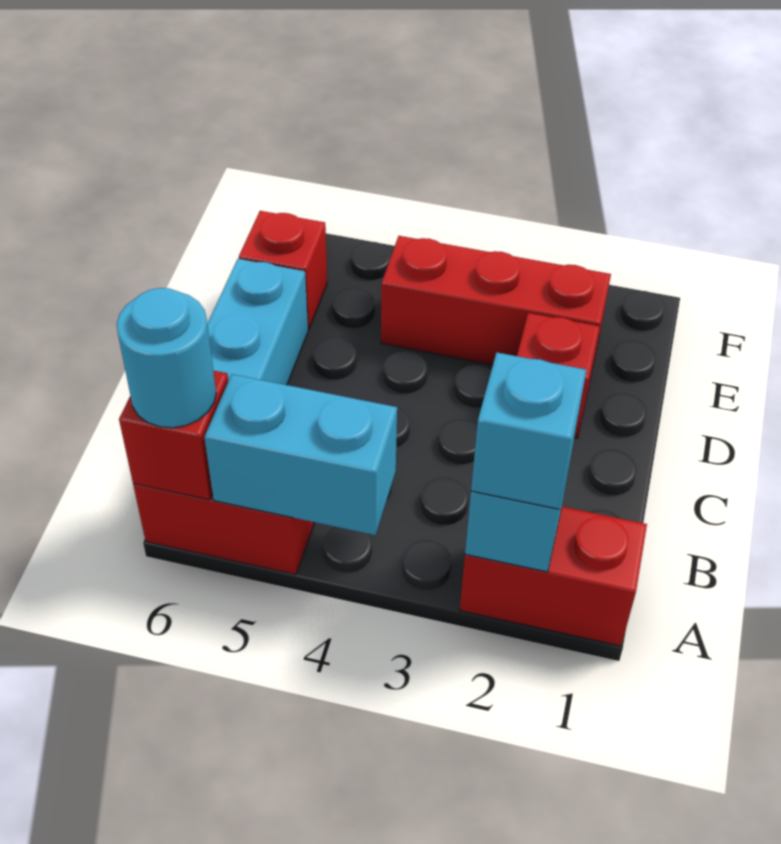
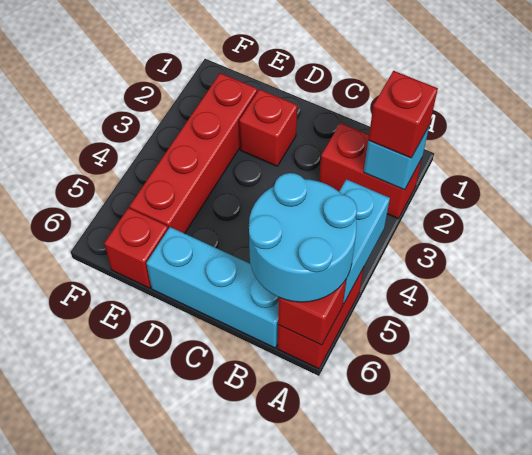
red 1x2 brick [460,507,647,646] -> red 1x2 brick turned to [319,123,422,219]
cyan 1x1 brick [471,353,586,509] -> red 1x1 brick [368,71,438,158]
cyan 1x1 round brick [117,288,216,428] -> cyan 2x2 round brick [249,173,357,302]
red 1x3 brick [381,236,611,368] -> red 1x4 brick [129,73,257,234]

